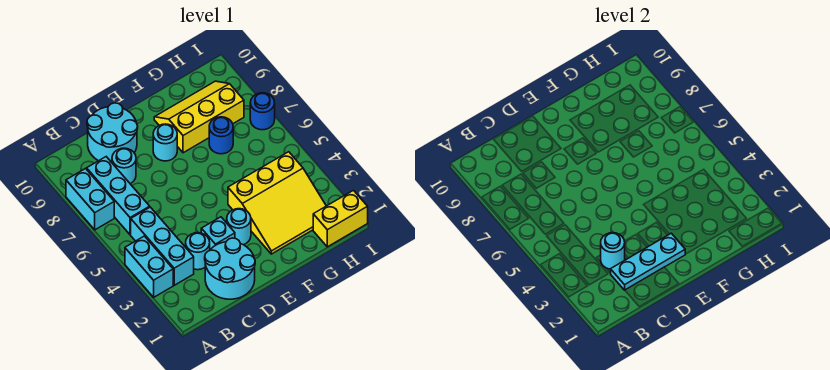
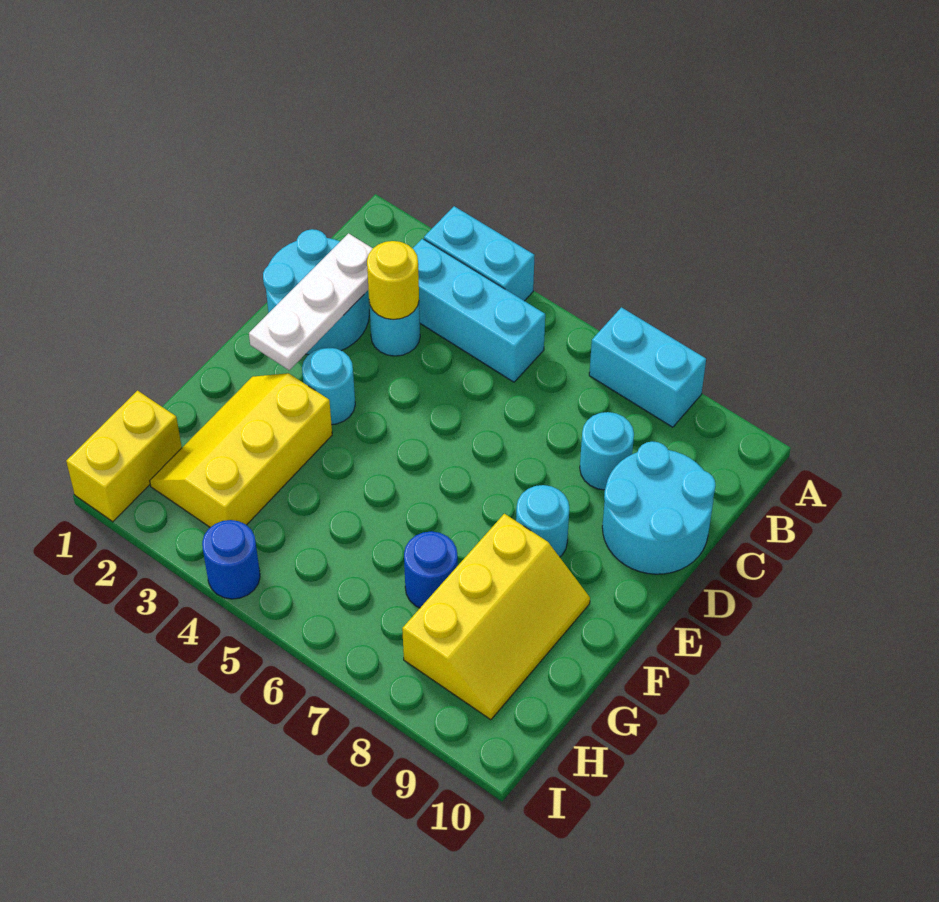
cyan 1x3 brick [87,157,150,235] -> none
cyan 1x3 plate [611,233,685,290] -> white 1x3 plate [249,233,373,370]
cyan 1x1 round brick [601,233,625,269] -> yellow 1x1 round brick [367,241,419,320]
cyan 1x1 brick [201,217,235,249] -> none
yellow 3x3 slope [228,152,326,254] -> yellow 2x3 slope [150,373,332,527]
blue 1x1 round brick [250,93,275,130] -> blue 1x1 round brick moved to [202,520,260,599]

